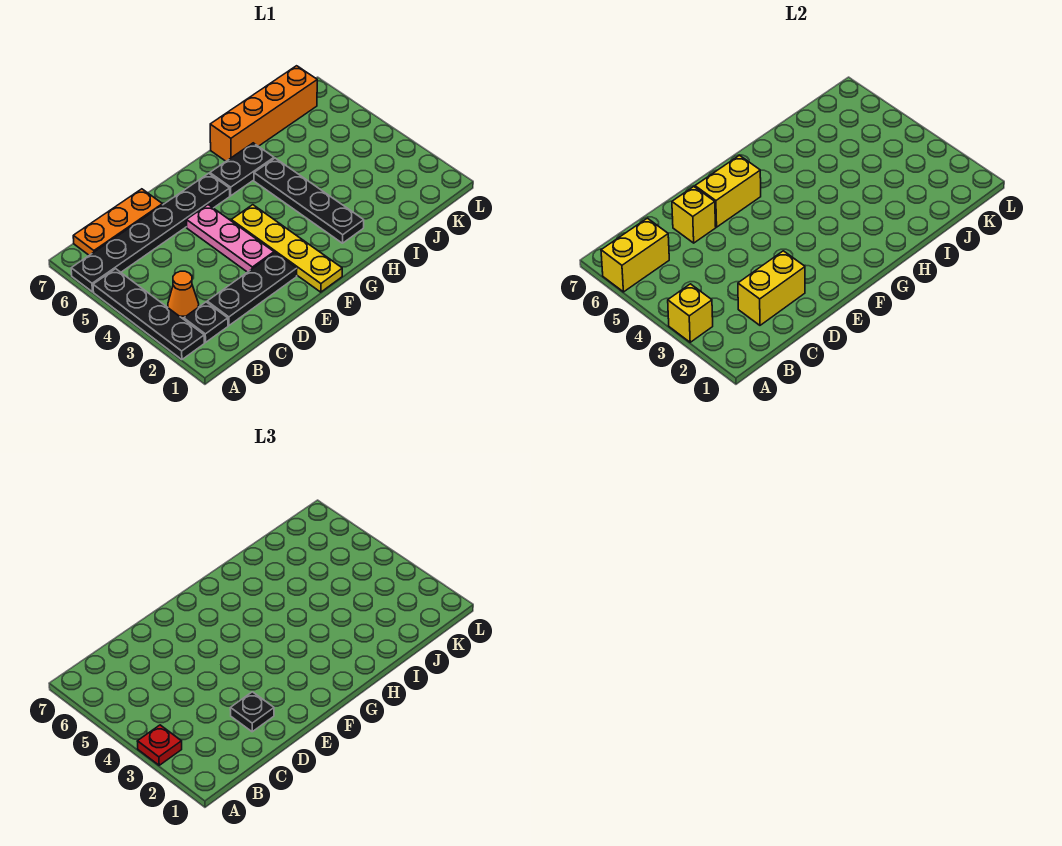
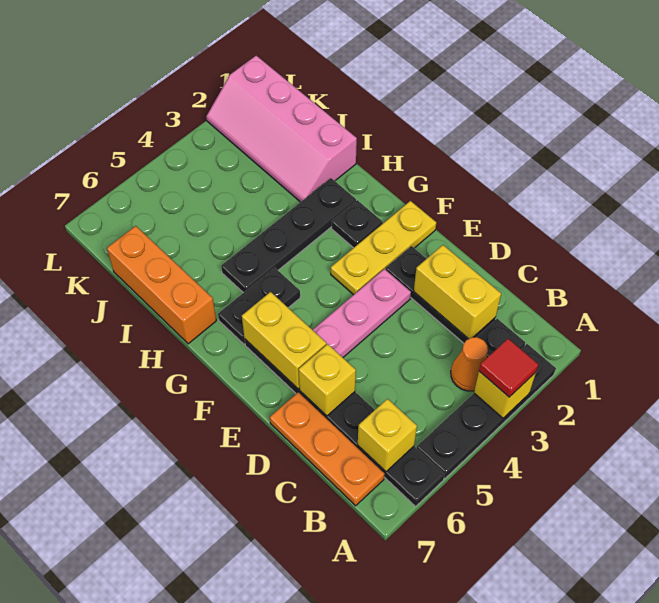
red 1x1 plate [137,725,182,765] -> red 1x1 tile [479,339,538,397]
yellow 1x2 brick [601,218,669,292] -> yellow 1x1 brick [358,399,417,472]
black 1x1 plate [230,692,274,732] -> black 1x1 plate moved to [332,200,383,248]
yellow 1x4 plate [231,205,342,292] -> yellow 1x3 plate [331,201,436,295]
black 1x2 plate [210,143,274,196] -> black 1x2 plate turned to [218,268,300,344]
orange 1x4 brick [210,66,317,161] -> orange 1x3 brick [107,226,216,344]
none -> pink 2x4 slope [206,56,357,202]

